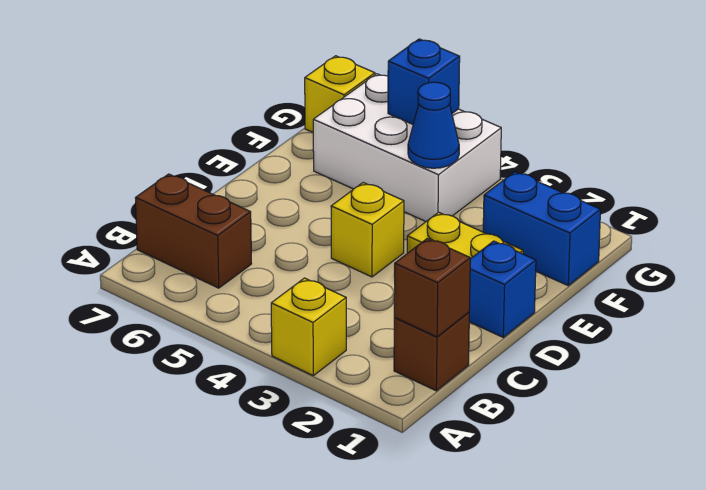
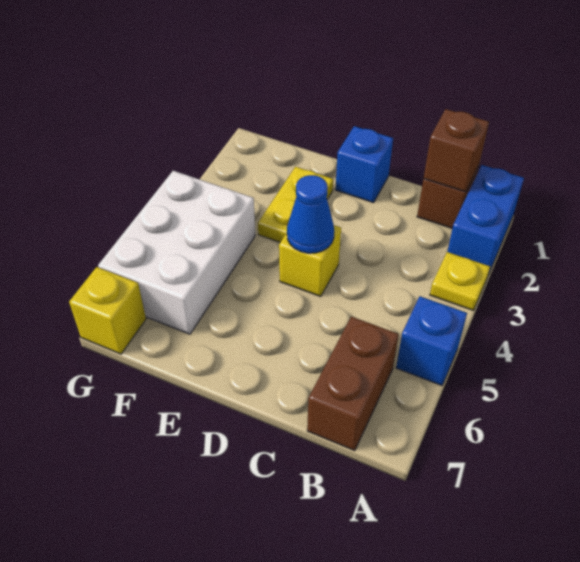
yellow 1x1 brick [271,278,346,376] -> yellow 1x1 plate [430,252,490,310]
blue 1x2 brick [483,172,601,285] -> blue 1x2 brick moved to [447,165,524,272]
blue 1x1 cone [408,82,459,168] -> blue 1x1 cone moved to [287,175,334,253]
blue 1x1 brick [388,39,460,124] -> blue 1x1 brick moved to [396,296,467,385]

